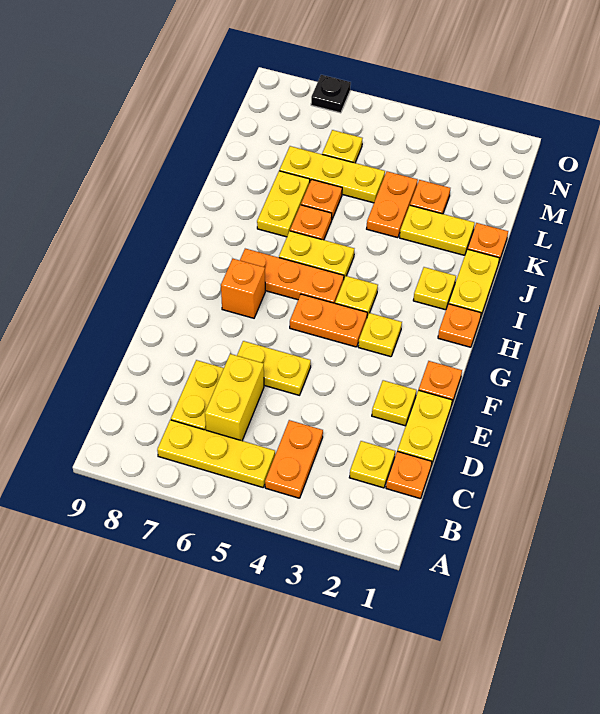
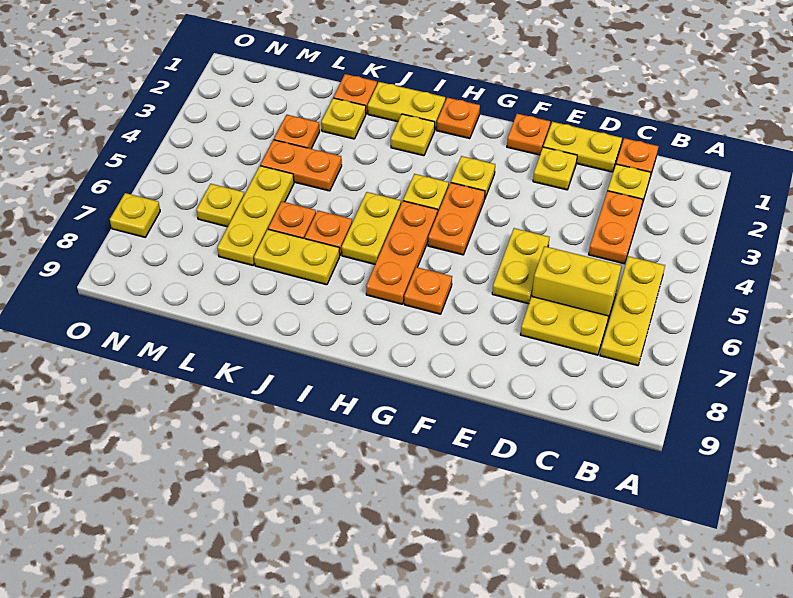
orange 1x2 plate [265,420,323,498] -> orange 1x2 plate turned to [589,191,643,264]
orange 1x1 brick [221,258,265,318] -> orange 1x1 plate [404,267,452,314]
yellow 1x2 plate [400,205,474,255] -> yellow 1x1 plate [321,98,366,139]
black 1x1 plate [311,75,351,113] -> yellow 1x1 plate [110,193,160,237]

